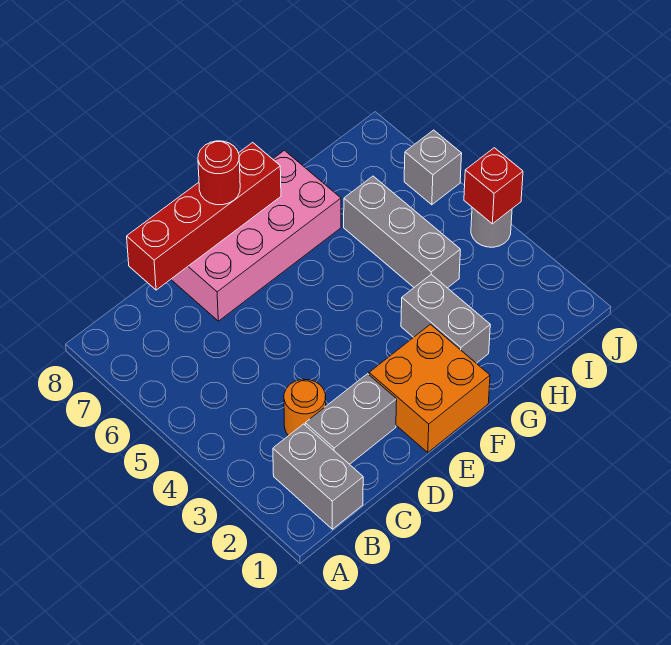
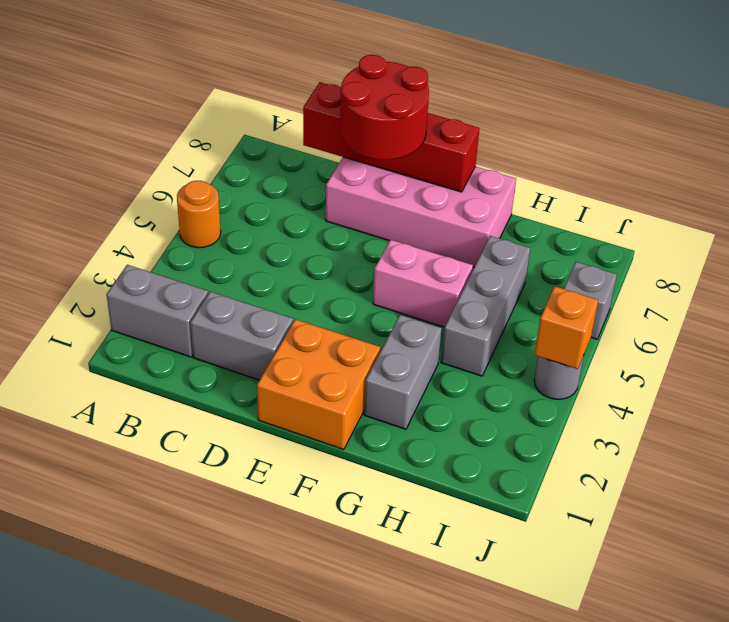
grey 1x2 brick [273,424,363,529] -> grey 1x2 brick turned to [106,265,208,357]
orange 1x1 round brick [284,379,326,436] -> orange 1x1 round brick moved to [177,181,221,248]
red 1x1 round brick [198,141,240,205] -> red 2x2 round brick [340,55,429,160]
none -> pink 1x2 brick [373,240,473,327]
red 1x1 brick [464,148,523,224] -> orange 1x1 brick [534,286,598,369]

